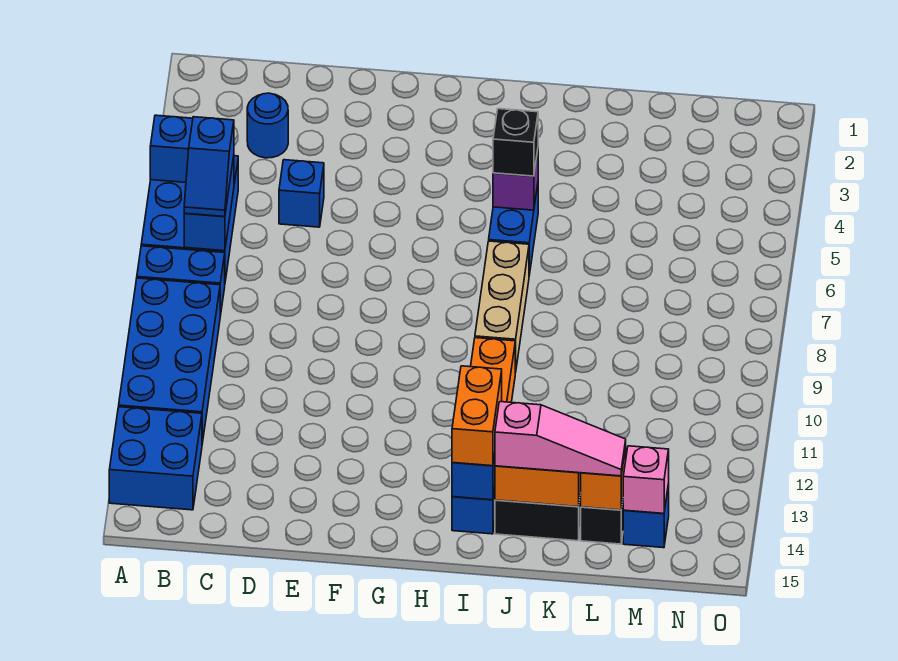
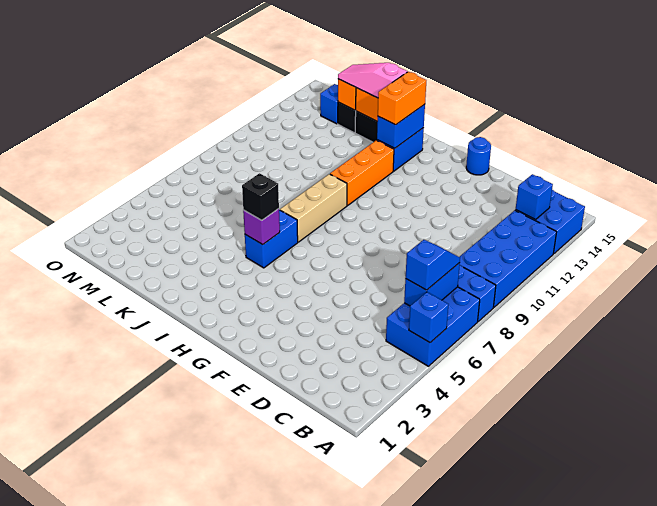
blue 1x1 round brick [247,93,288,158] -> blue 1x1 round brick moved to [466,137,491,175]
blue 1x1 brick [279,160,324,227] -> blue 1x1 brick moved to [516,174,553,220]
pink 1x1 brick [623,446,669,514] -> none

